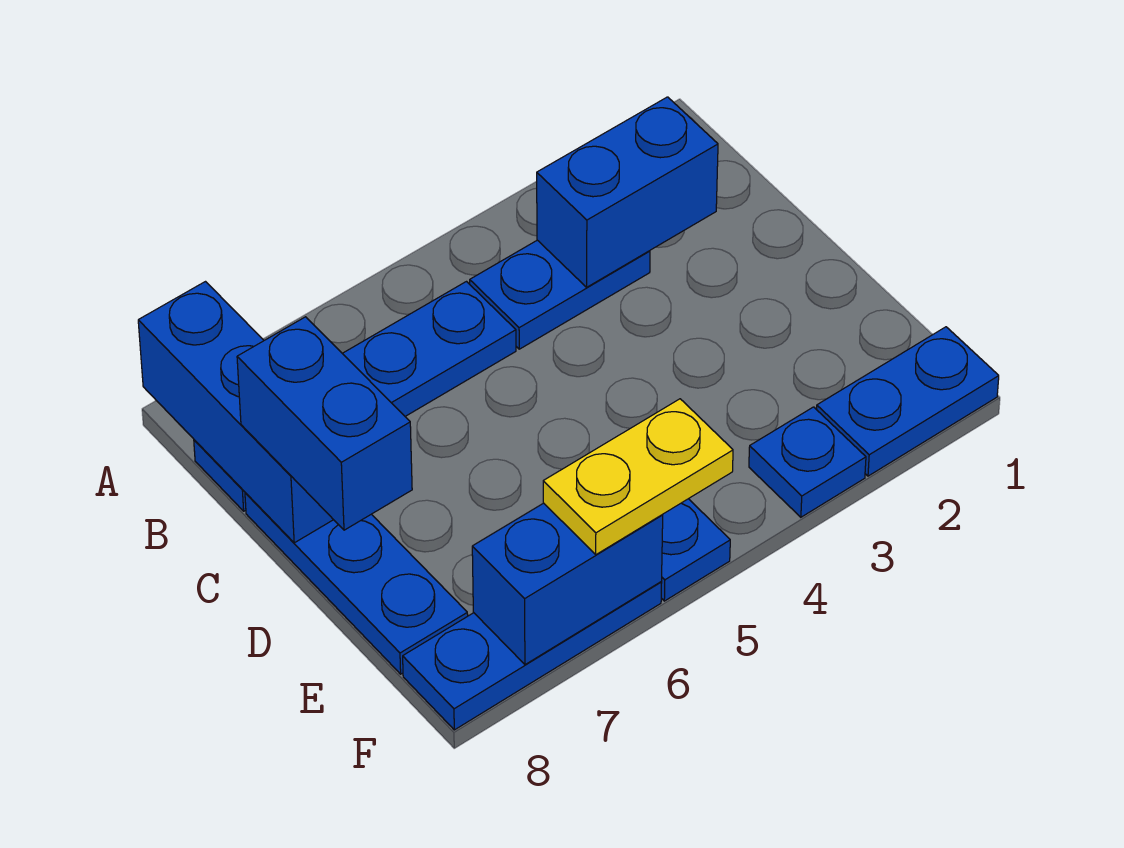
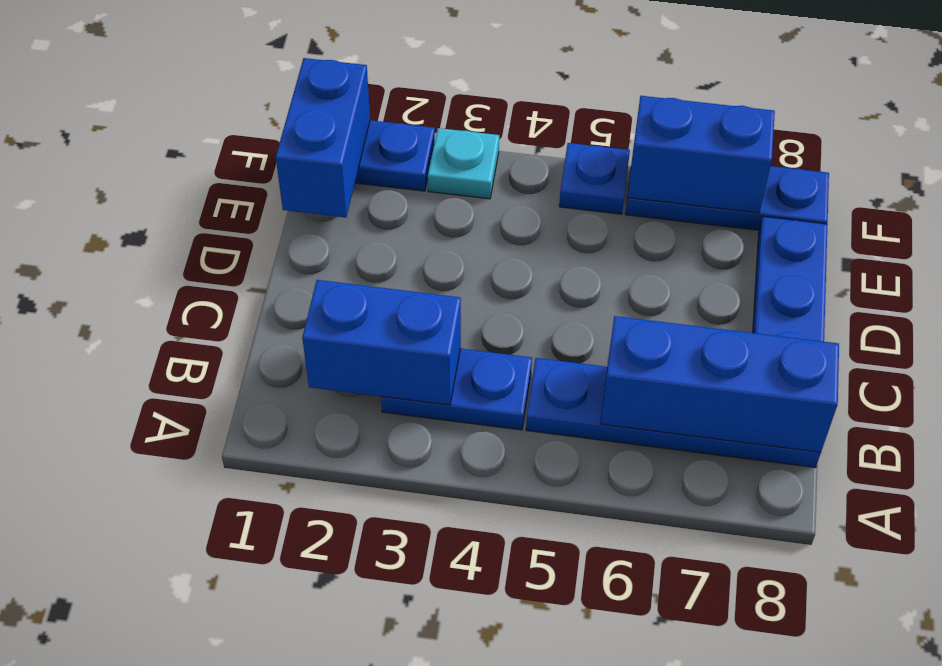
blue 1x3 brick [138,282,333,543] -> blue 1x3 brick turned to [601,316,839,452]
blue 1x2 brick [237,317,412,530] -> blue 1x2 brick moved to [276,58,370,218]
blue 1x1 plate [749,407,866,517] -> cyan 1x1 plate [428,128,499,199]
yellow 1x2 plate [543,399,733,555] -> none

